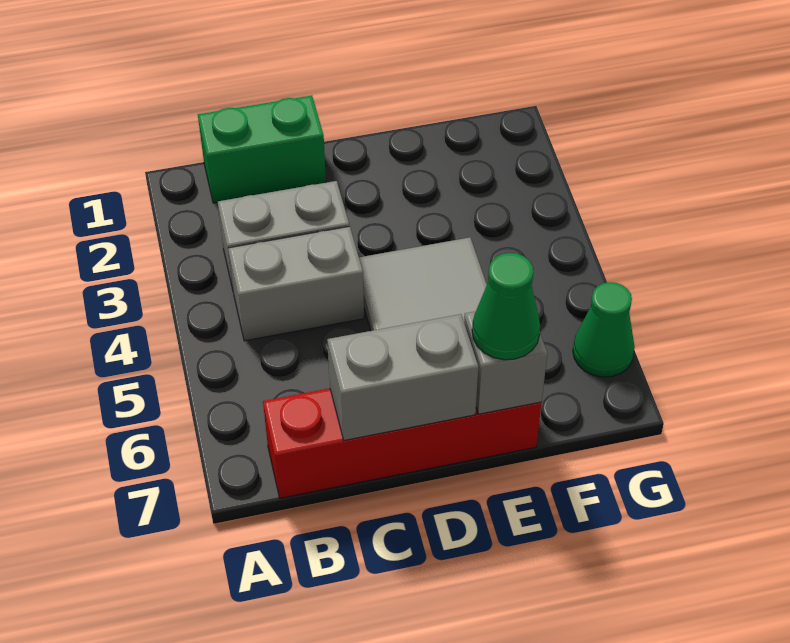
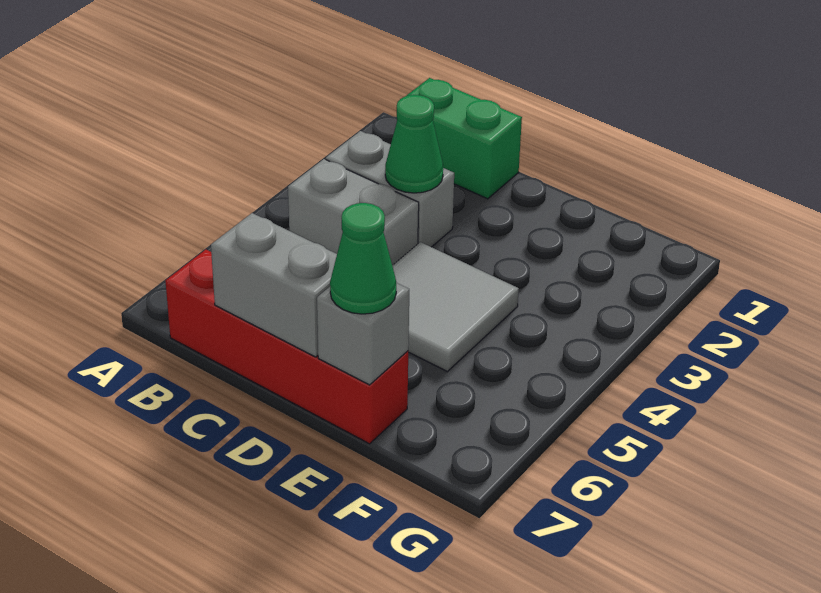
green 1x1 cone [573,282,635,377] -> green 1x1 cone moved to [385,95,443,193]

